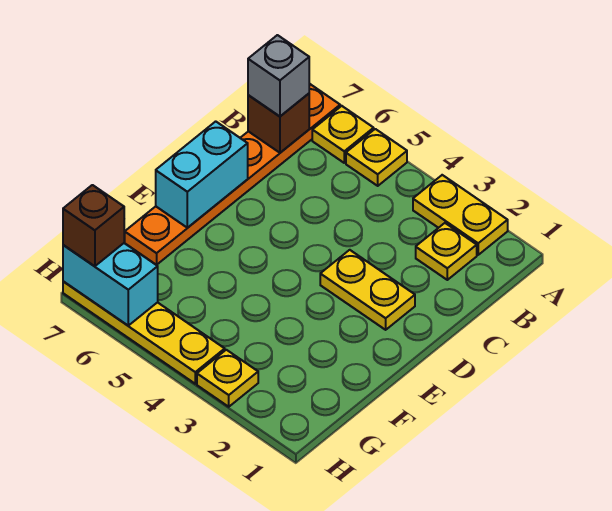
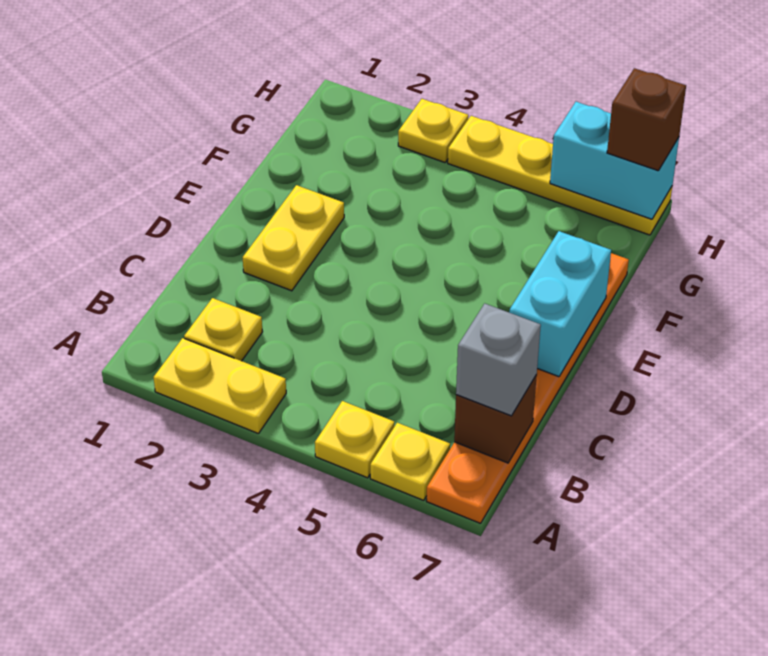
yellow 1x2 plate [320,250,415,330] -> yellow 1x2 plate turned to [243,185,344,291]

